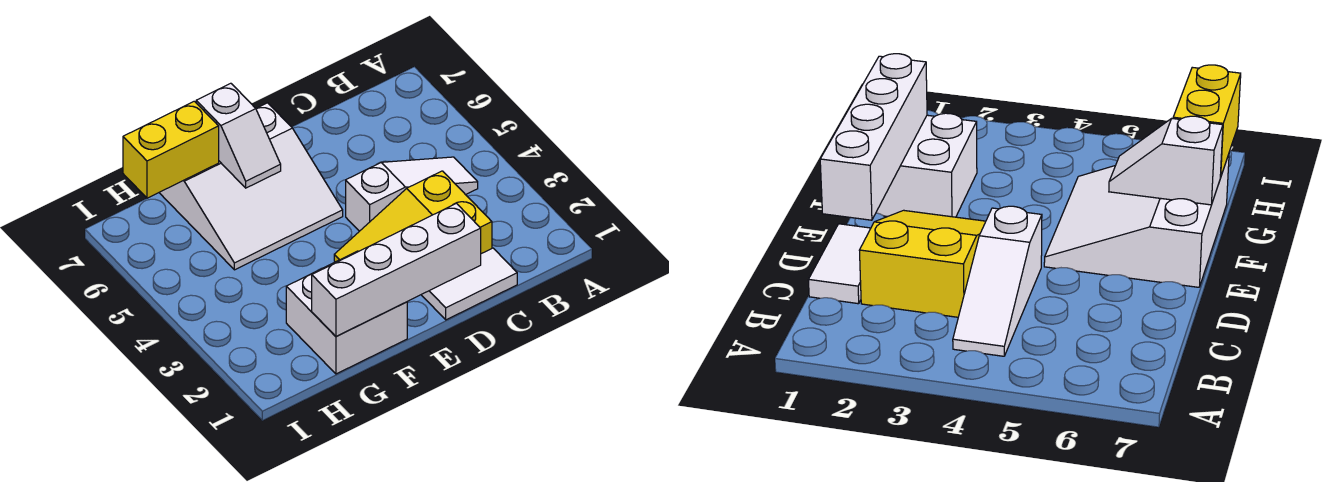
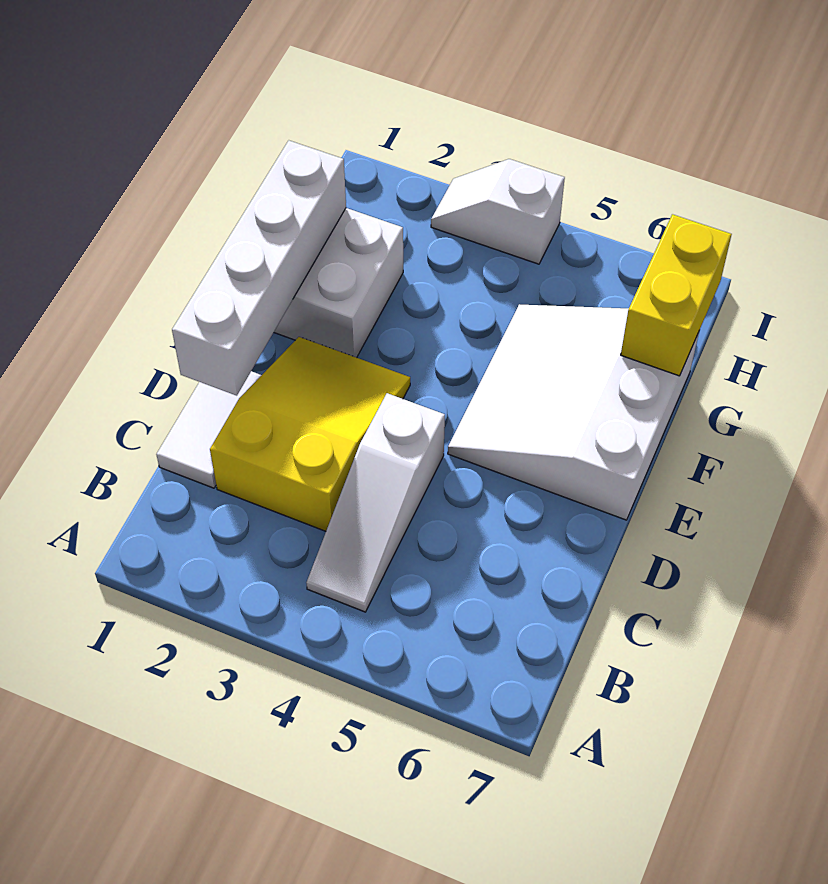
white 1x2 slope [196,83,281,188] -> white 1x2 slope moved to [431,159,565,264]

